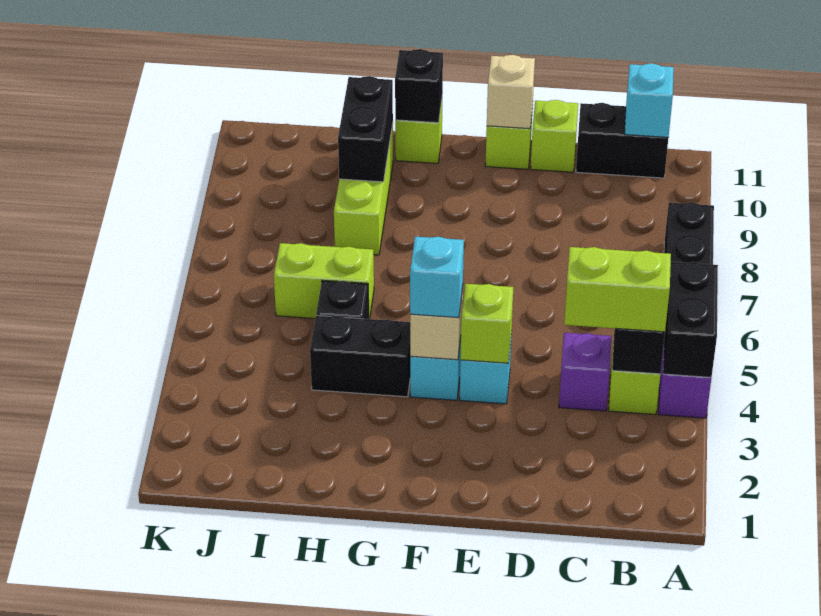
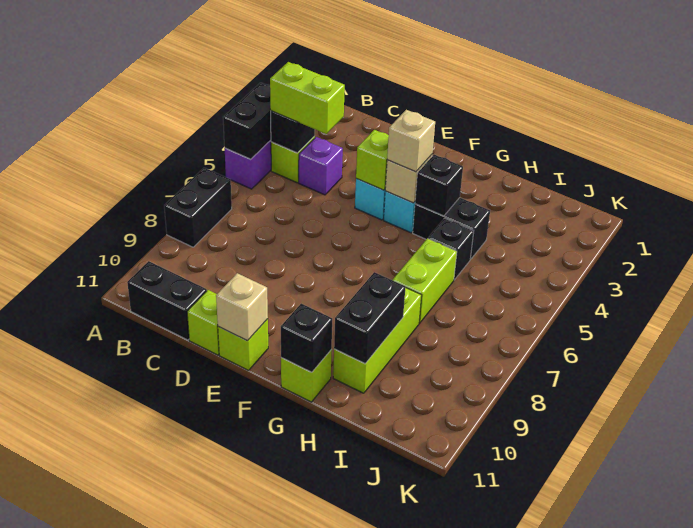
cyan 1x1 brick [625,63,674,137] -> none
cyan 1x1 brick [410,237,464,318] -> tan 1x1 brick [387,110,435,172]
none -> black 1x1 brick [415,155,463,216]
lime 1x2 brick [274,243,374,319] -> lime 1x2 brick turned to [393,239,457,323]

